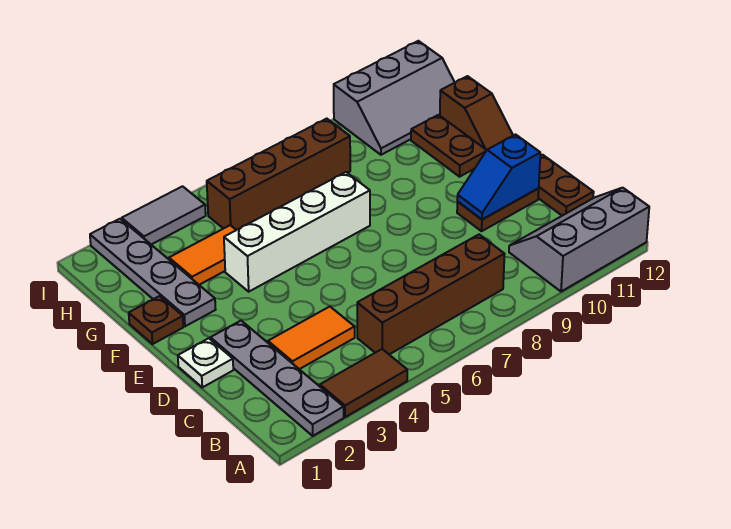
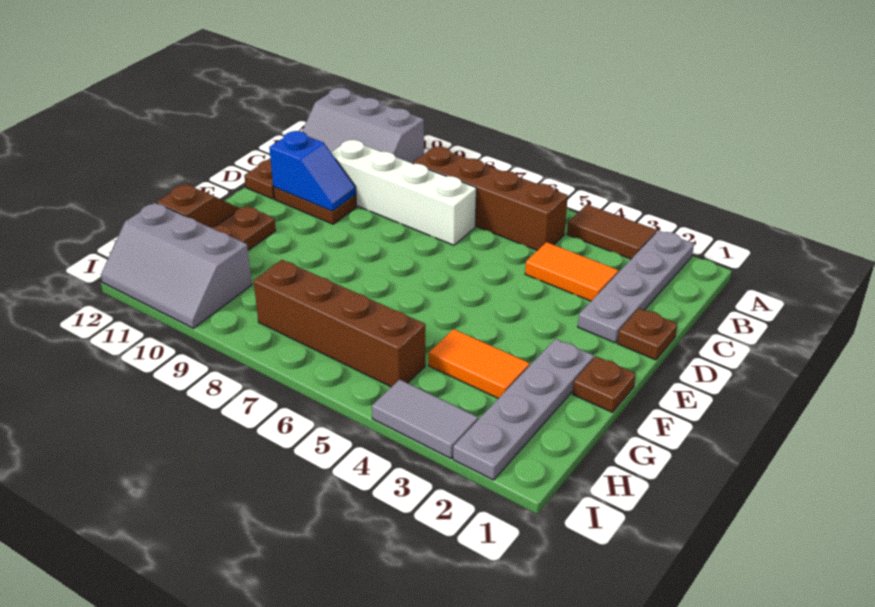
white 1x1 plate [178,338,233,387] -> brown 1x1 plate [617,308,677,360]
white 1x4 brick [224,172,370,292] -> white 1x4 brick moved to [331,140,476,245]
grey 2x3 slope [334,41,455,155] -> grey 2x3 slope turned to [101,203,252,328]

